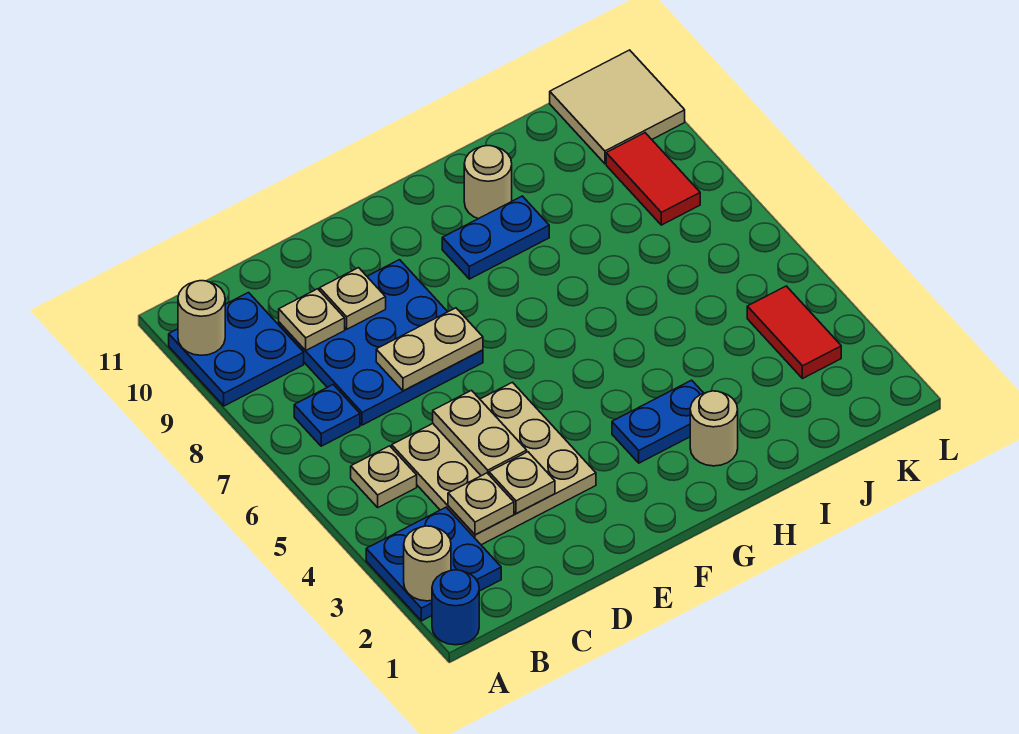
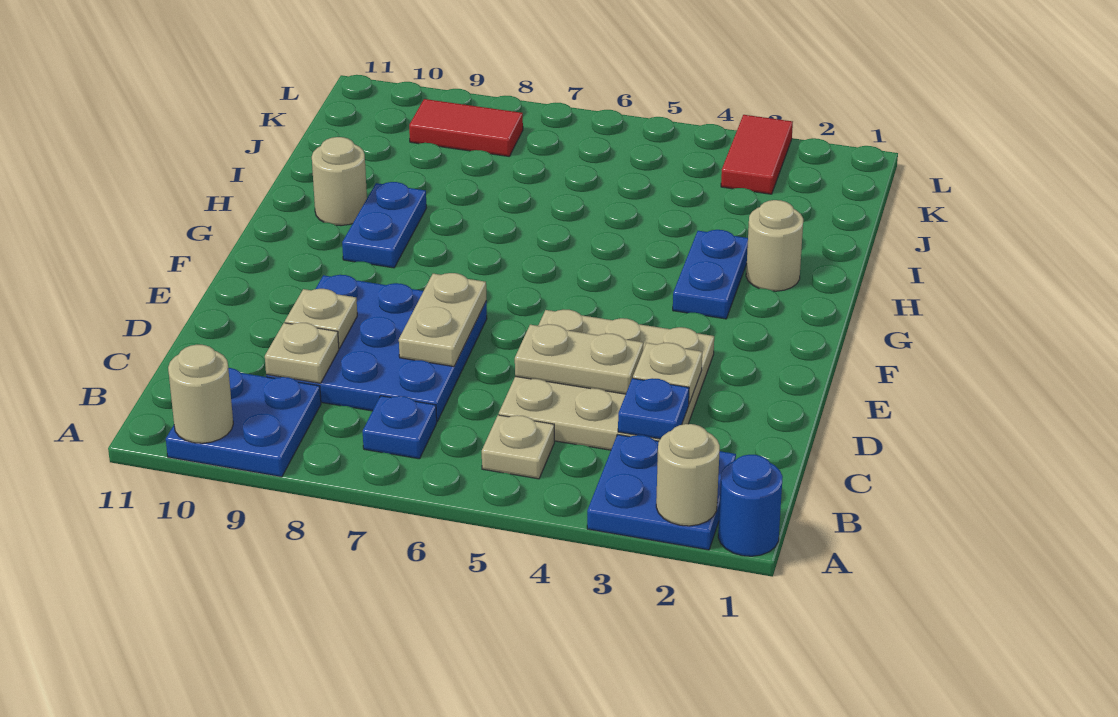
tan 1x1 plate [448,473,514,535] -> blue 1x1 plate [618,378,689,439]
red 1x2 tile [747,286,841,379] -> red 1x2 tile turned to [721,115,793,194]
tan 2x2 tile [550,50,685,164] -> none

